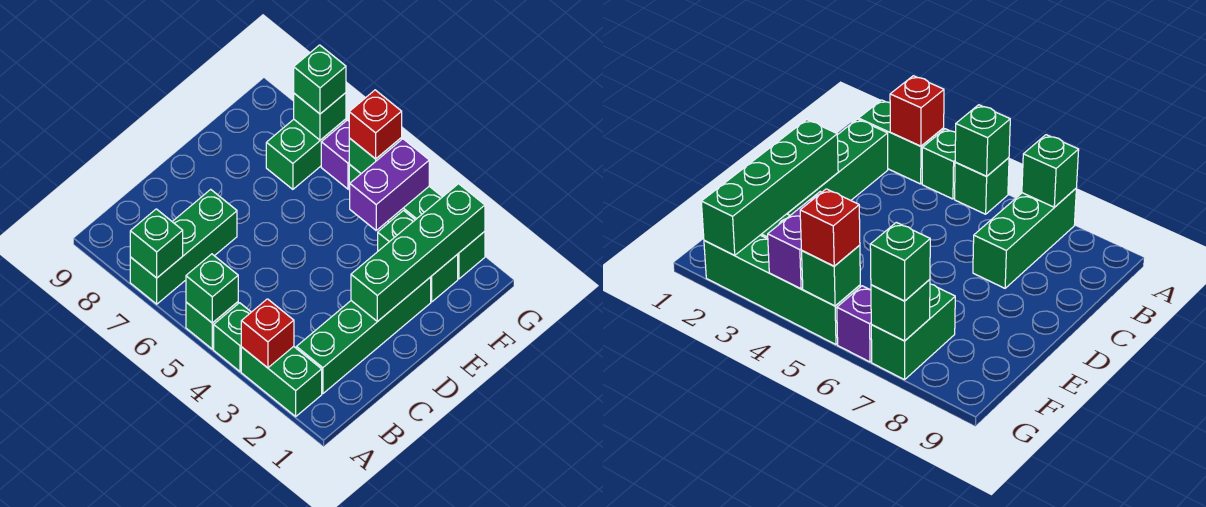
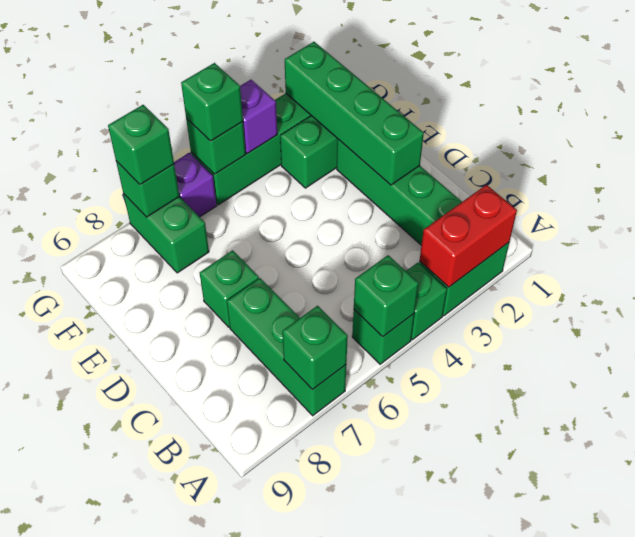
red 1x1 brick [241,299,294,368] -> red 1x2 brick [420,185,517,287]
none -> green 1x1 brick [200,250,259,327]
purple 1x2 brick [350,139,429,230] -> purple 1x1 brick [240,80,277,154]
red 1x1 brick [349,90,402,159] -> green 1x1 brick [181,63,243,141]

